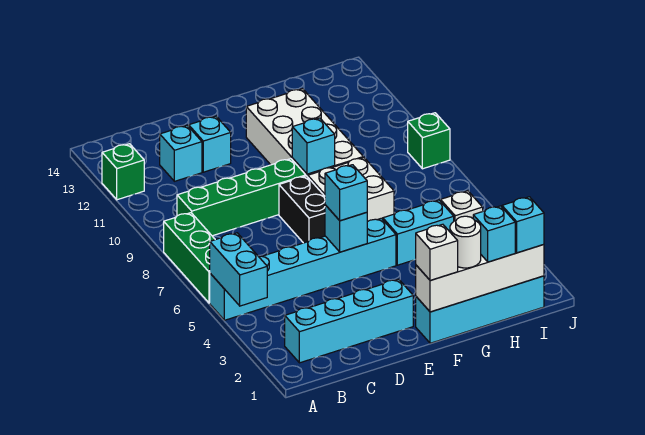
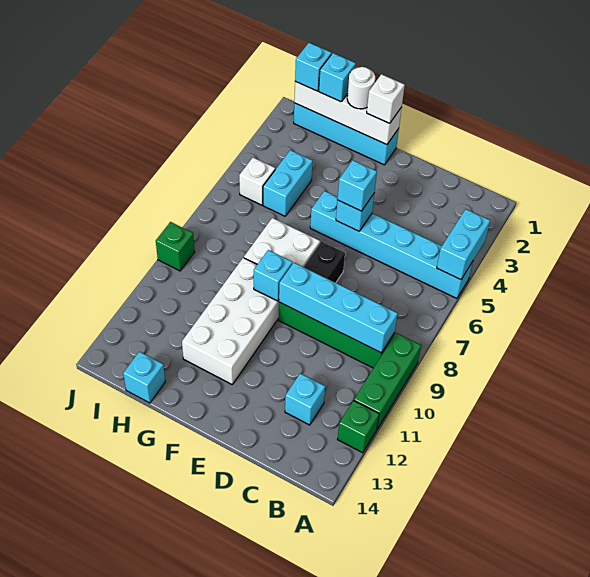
green 1x3 brick [164,213,215,303] -> green 1x3 brick moved to [354,333,421,429]
cyan 1x4 brick [285,279,413,363] -> cyan 1x4 brick moved to [279,263,398,353]
cyan 1x1 brick [188,116,231,172] -> cyan 1x1 brick moved to [123,352,165,403]
cyan 1x2 brick [383,200,454,265] -> cyan 1x2 brick turned to [263,150,313,216]

